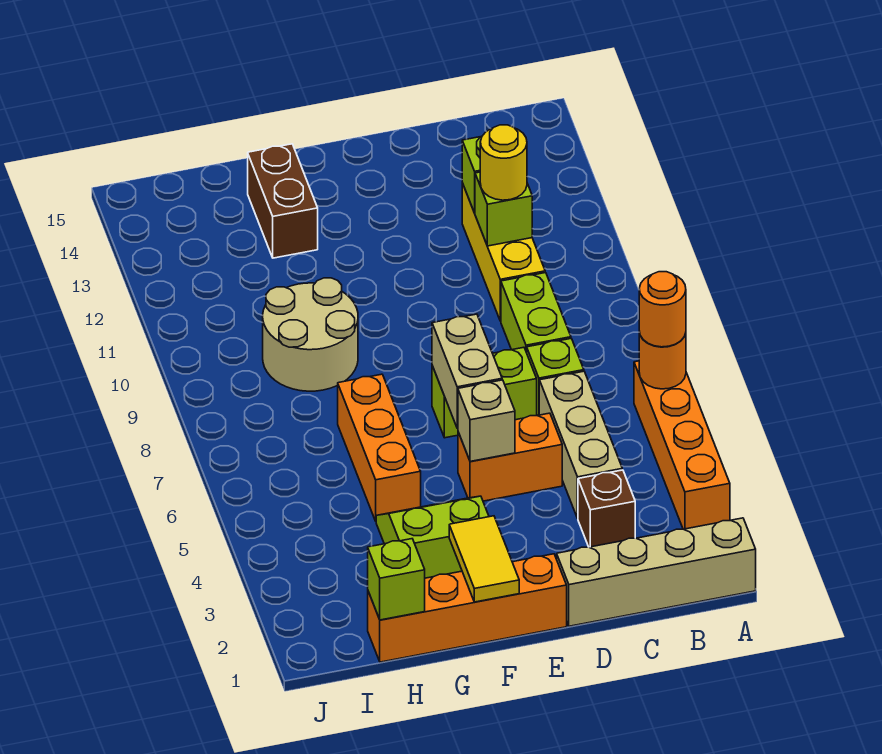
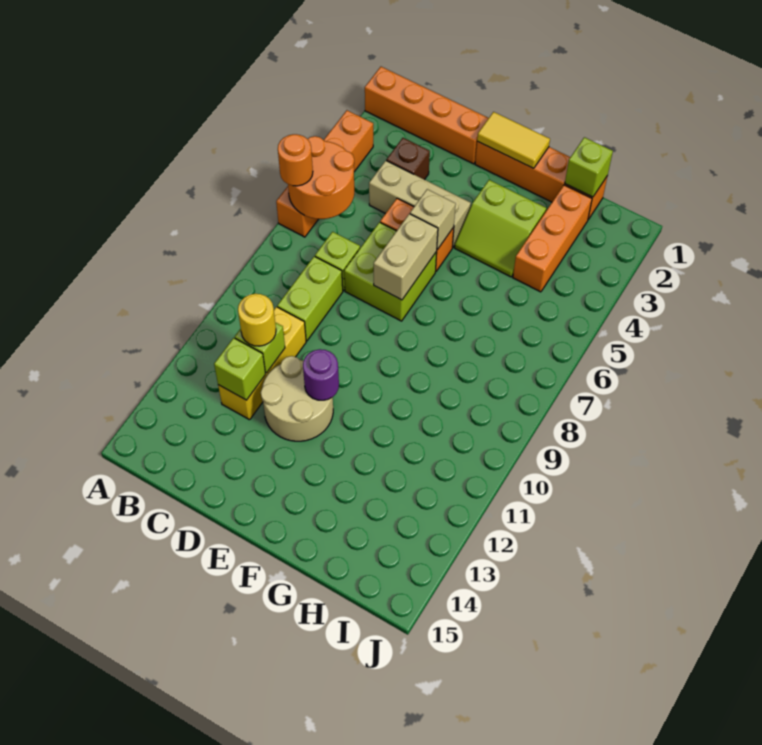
tan 1x4 brick [557,518,756,626] -> orange 1x4 brick [365,67,489,164]
orange 1x1 round brick [639,332,686,389] -> orange 2x2 round brick [288,136,354,219]
tan 1x3 brick [539,371,622,518] -> tan 1x3 brick turned to [369,161,471,247]
lime 1x2 brick [432,347,537,438] -> lime 2x2 brick [344,222,437,321]
none -> purple 1x1 round brick [303,349,339,400]
yellow 1x2 tile [449,516,519,602] -> yellow 1x2 tile turned to [477,112,550,168]
orange 1x3 brick [338,374,421,521] -> orange 1x3 brick moved to [513,185,592,292]
tan 2x2 round brick [263,278,358,391] -> tan 2x2 round brick moved to [261,356,333,441]
brown 1x2 brick [248,144,318,258] -> none

